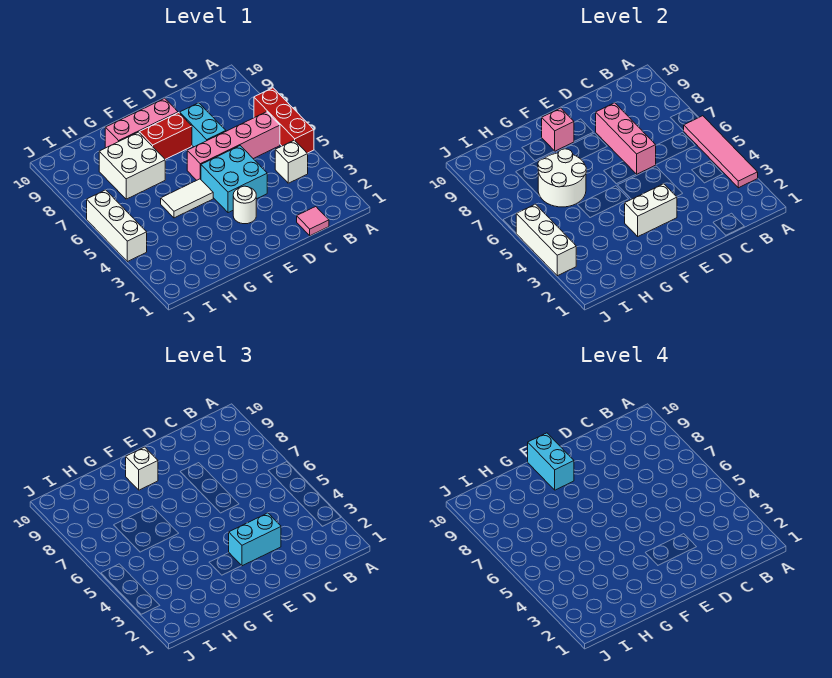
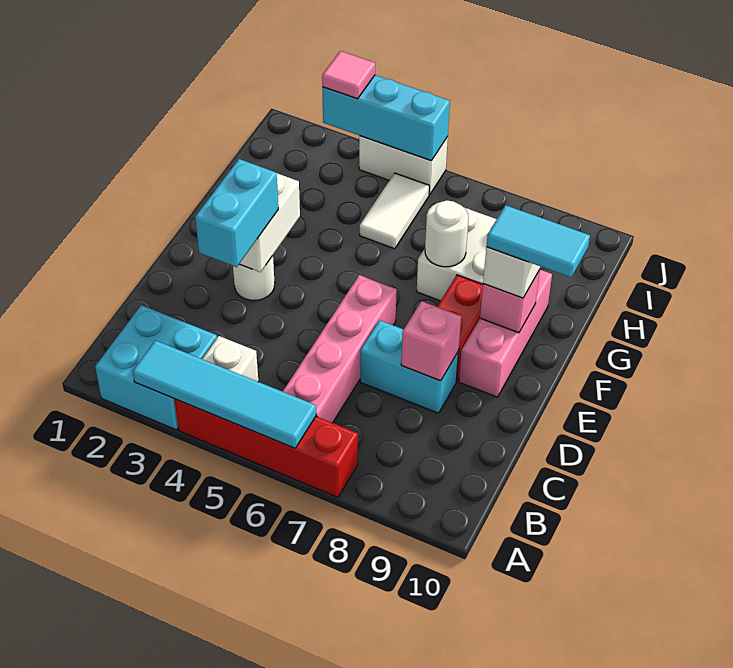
pink 1x4 tile [684,116,758,188] -> cyan 1x4 tile [133,340,316,448]
red 1x3 brick [254,88,314,153] -> red 1x4 brick [174,399,358,497]
pink 1x1 tile [297,207,329,236] -> pink 1x1 tile moved to [322,51,375,99]
cyan 2x2 brick [201,146,267,213] -> cyan 2x2 brick moved to [95,305,217,430]
pink 1x3 brick [596,103,656,174] -> pink 1x1 brick [401,301,461,381]
white 1x2 tile [161,179,213,218] -> white 1x2 tile moved to [360,173,429,249]
cyan 1x2 brick [528,433,574,490] -> cyan 1x2 tile [486,205,590,277]
white 2x2 round brick [538,149,586,207] -> white 1x1 round brick [425,200,469,267]
white 1x3 brick [516,204,576,276] -> cyan 1x3 brick [322,75,450,161]
white 1x3 brick [87,190,147,262] -> white 1x2 brick [359,136,448,195]

